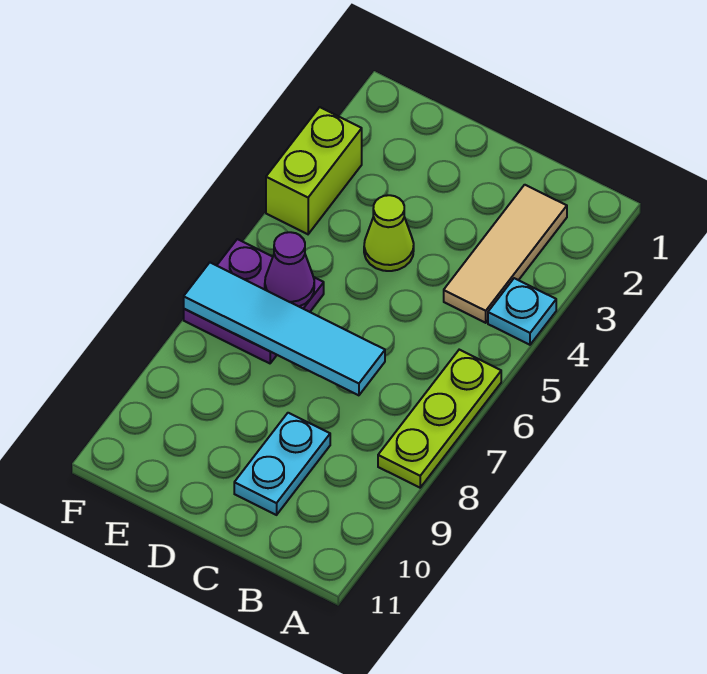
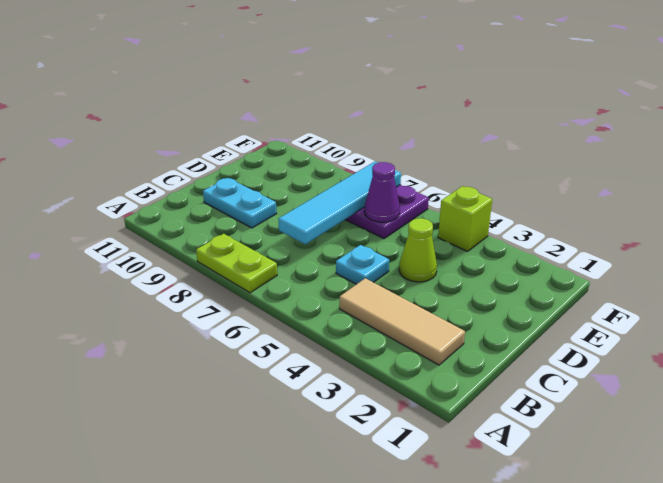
cyan 1x1 plate [488,278,556,345] -> cyan 1x1 plate moved to [336,245,389,284]
lime 1x3 plate [378,350,501,488] -> lime 1x2 plate [196,234,277,293]
lime 1x2 brick [266,107,362,234] -> lime 1x1 brick [438,186,492,251]

